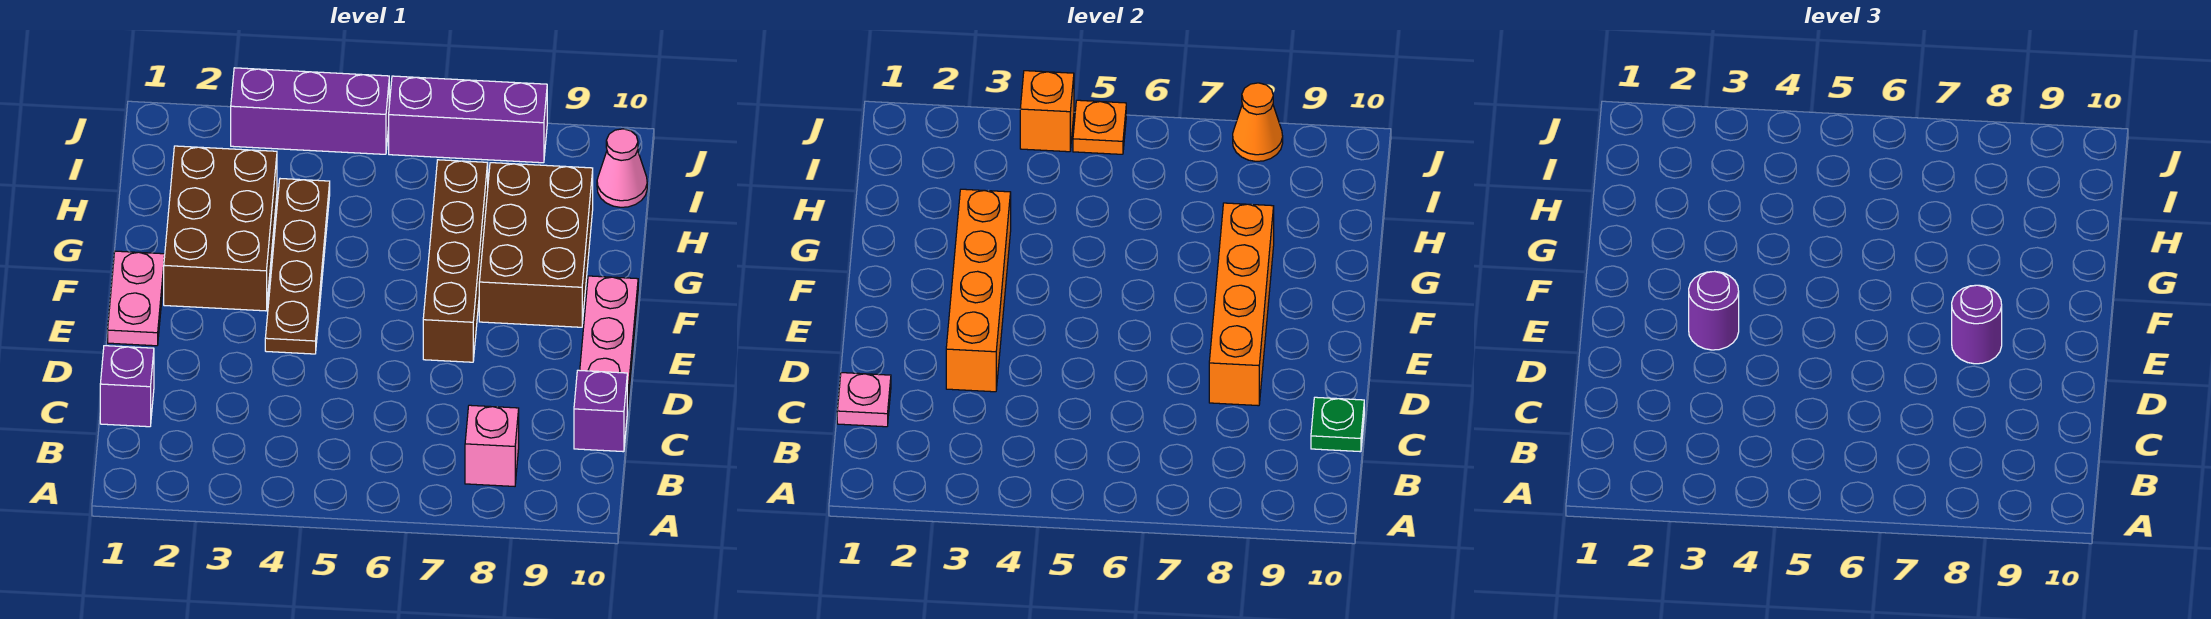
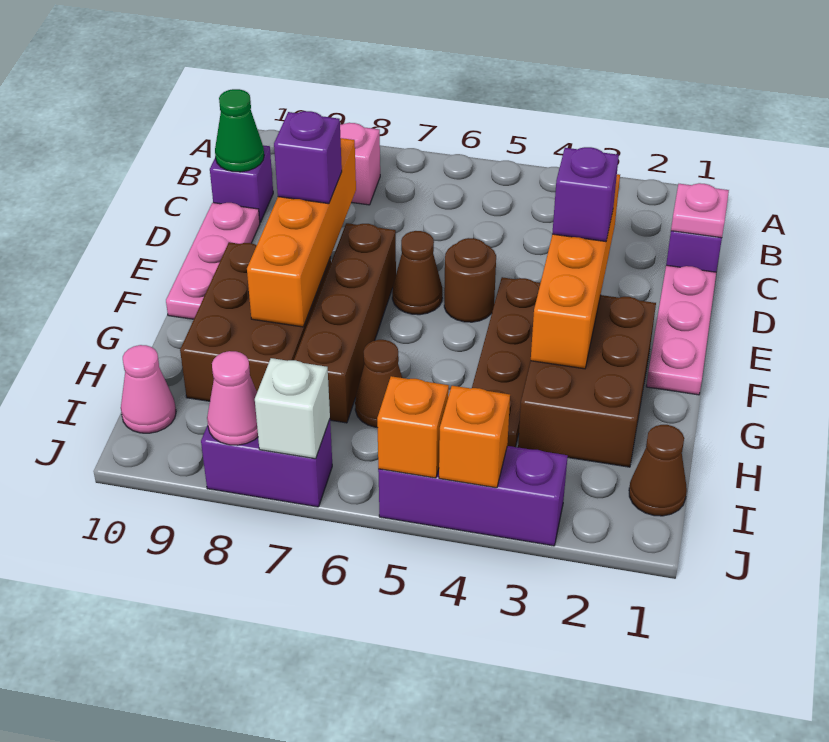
green 1x1 plate [1311,397,1364,452] -> green 1x1 cone [215,89,264,172]
pink 1x2 plate [108,251,165,346] -> pink 1x3 plate [646,265,716,395]
purple 1x1 round brick [1689,271,1739,350] -> purple 1x1 brick [552,147,619,242]
none -> brown 1x1 round brick [444,238,496,322]
none -> brown 1x1 cone [392,231,442,315]
purple 1x1 round brick [1952,285,2002,364] -> purple 1x1 brick [274,111,342,204]
none -> brown 1x1 cone [355,340,402,428]
none -> brown 1x1 cone [629,425,687,516]
orange 1x1 plate [1073,100,1126,154] -> orange 1x1 brick [377,376,449,478]
purple 1x3 brick [389,76,547,163] -> purple 1x2 brick [201,419,332,507]
none -> white 1x1 brick [255,358,330,459]
orange 1x1 cone [1233,83,1283,161] -> pink 1x1 cone [207,351,258,445]

